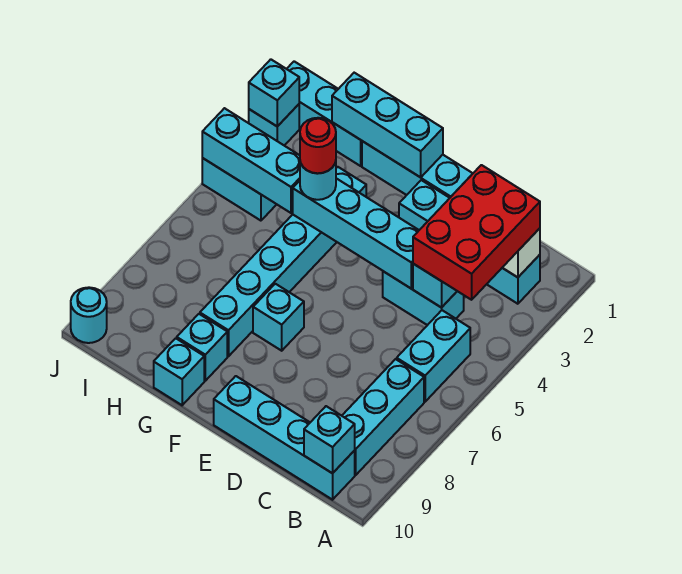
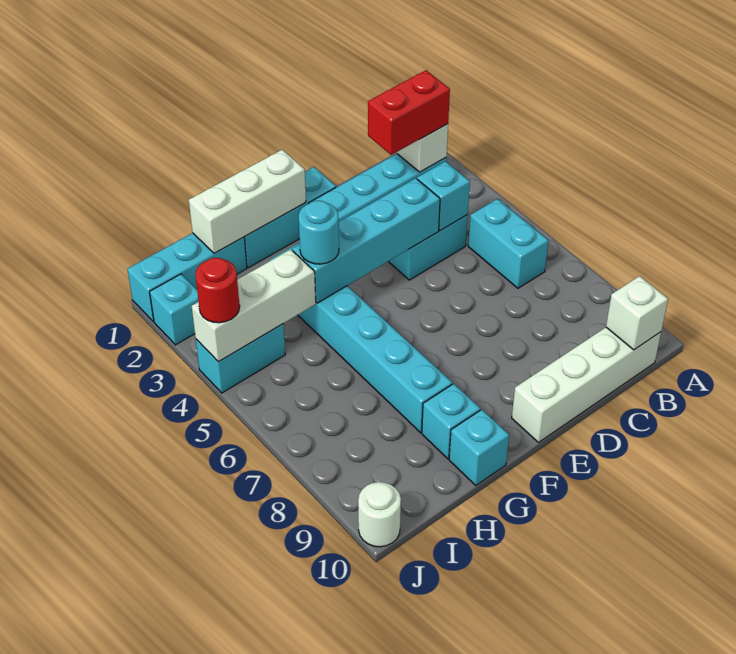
red 2x3 brick [413,165,540,300] -> red 1x2 brick [368,70,450,155]
cyan 1x3 brick [342,359,424,475] -> none
cyan 1x4 brick [214,376,355,500] -> white 1x4 brick [512,328,661,442]
cyan 1x1 brick [304,406,355,473] -> white 1x1 brick [606,276,668,350]
cyan 1x3 brick [332,73,443,177] -> white 1x3 brick [189,150,306,253]
cyan 1x1 brick [253,284,304,351] -> none
red 1x1 round brick [300,118,336,173] -> red 1x1 round brick moved to [195,258,240,323]
cyan 1x3 brick [202,108,300,213] -> white 1x3 brick [192,249,316,362]
cyan 1x1 brick [249,59,299,126] -> none
cyan 1x1 round brick [71,287,107,343] -> white 1x1 round brick [358,482,401,547]

